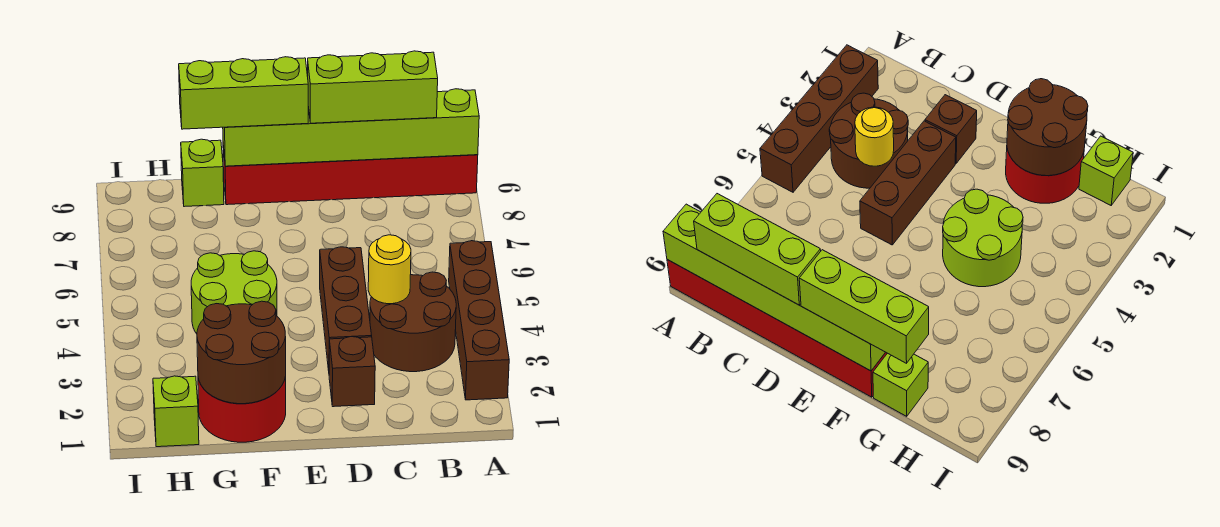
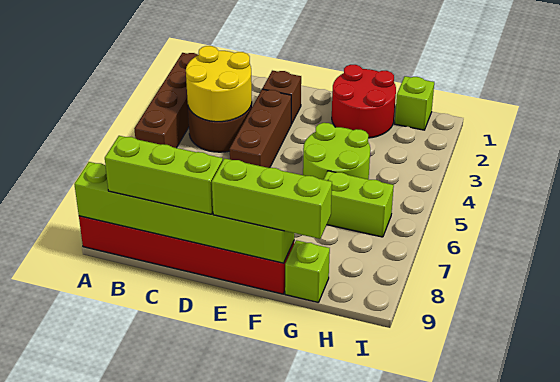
yellow 1x1 round brick [368,235,411,304] -> yellow 2x2 round brick [186,46,252,122]
brown 2x2 round brick [197,301,286,404] -> none
none -> lime 1x2 brick [324,171,394,237]

